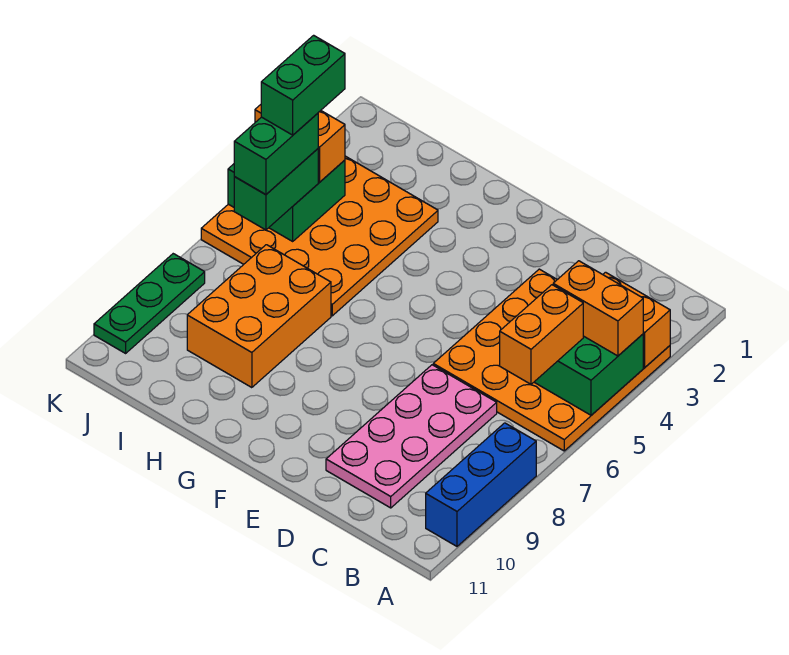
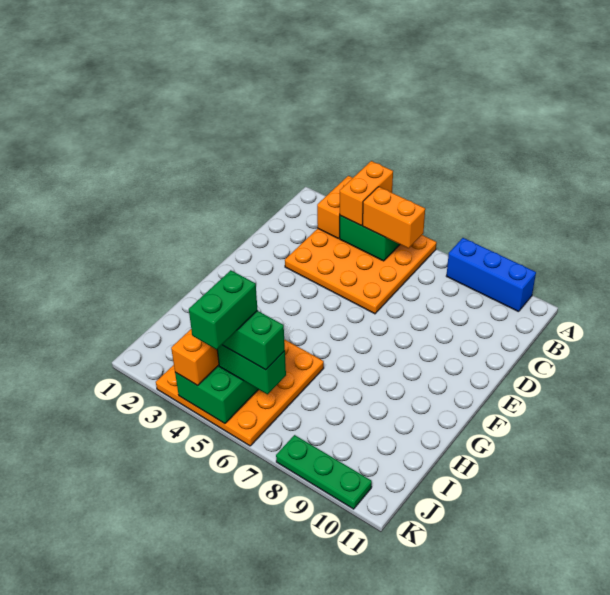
pink 2x4 plate [326,365,497,508] -> none
orange 2x3 brick [187,245,331,388] -> none
green 1x2 brick [261,35,345,135] -> green 1x2 brick turned to [189,270,258,350]

